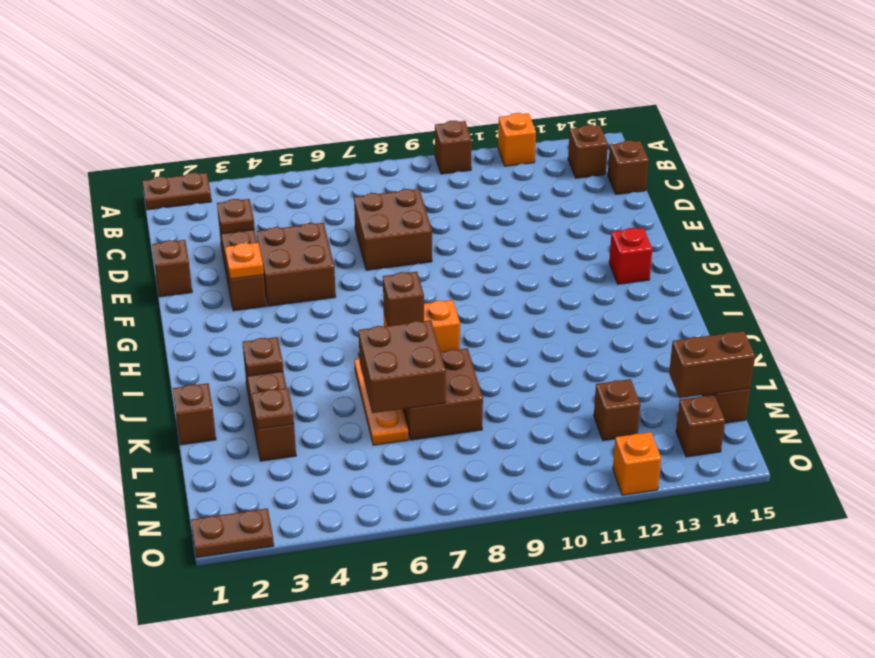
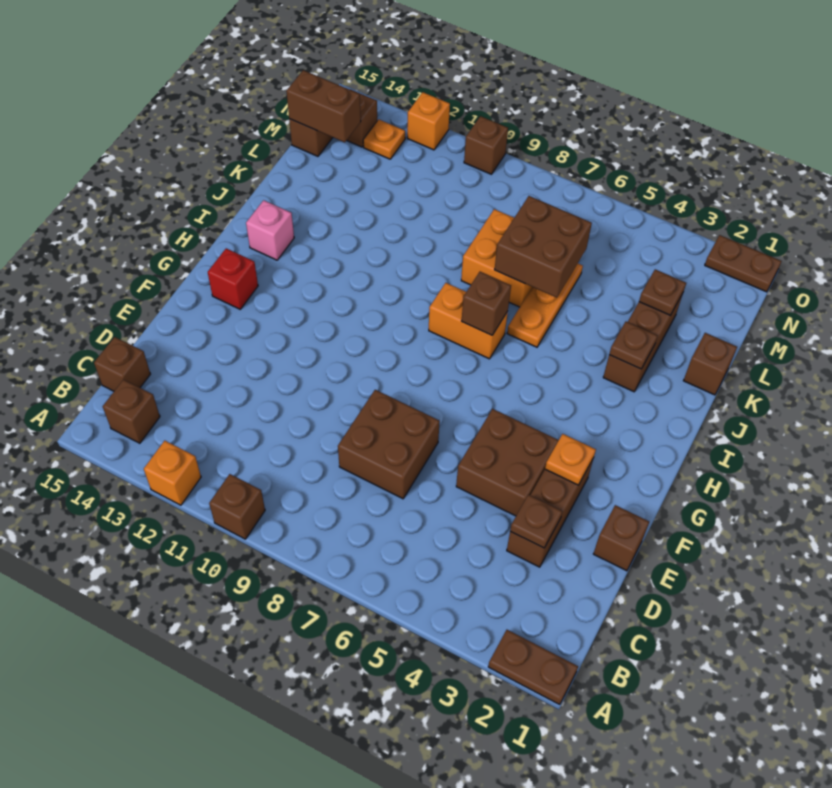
none -> pink 1x1 brick [246,200,294,260]
brown 2x2 brick [403,348,483,440] -> orange 2x2 brick [461,209,532,307]
brown 1x1 brick [594,379,640,441] -> brown 1x1 brick moved to [464,116,508,174]
none -> orange 1x1 plate [363,120,405,159]

